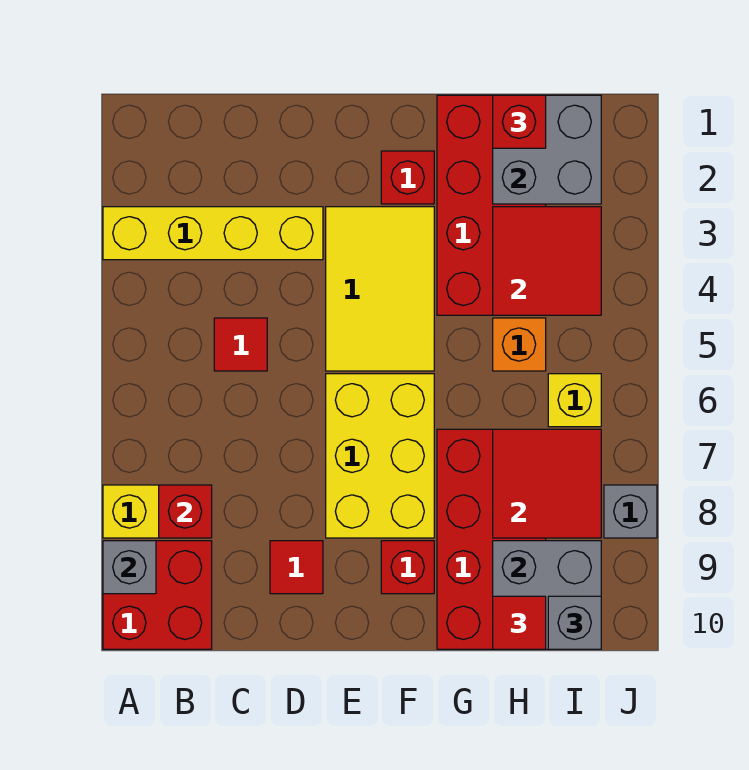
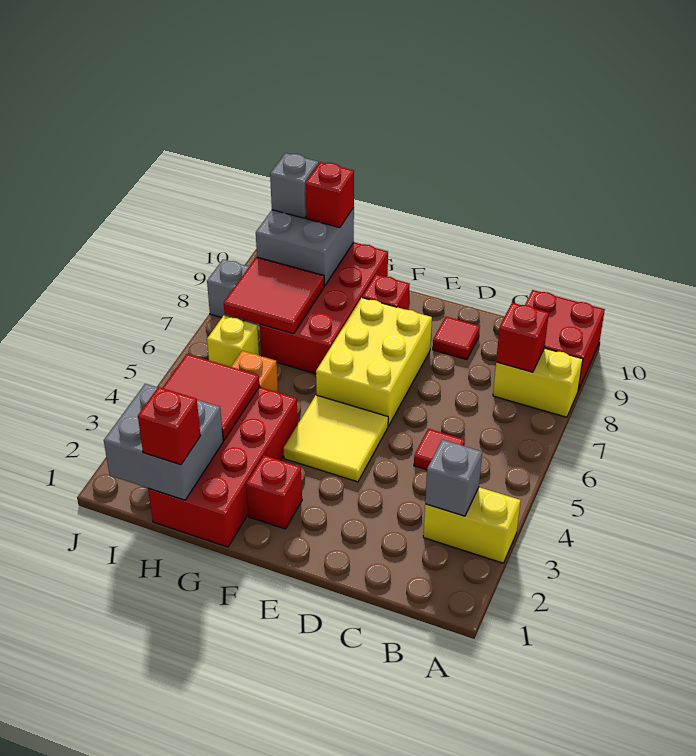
yellow 1x4 brick [103,207,323,260] -> yellow 1x2 brick [423,487,521,563]
grey 1x1 brick [103,541,156,594] -> grey 1x1 brick moved to [425,440,482,516]
yellow 2x3 tile [326,207,434,371] -> yellow 2x2 tile [283,395,388,482]
red 1x1 tile [493,596,546,649] -> red 1x1 brick [306,162,354,228]

